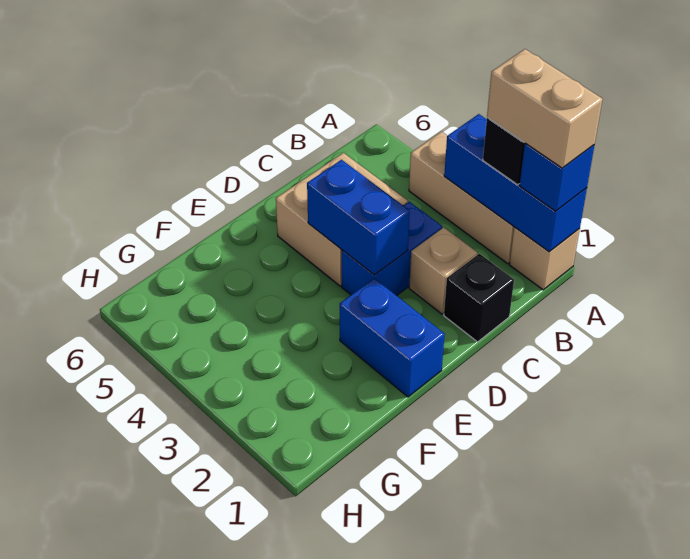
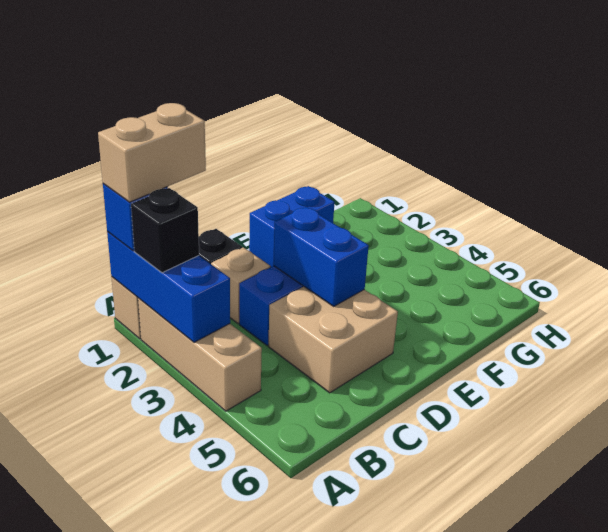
tan 1x2 brick [487,49,603,168] -> tan 1x2 brick turned to [98,103,206,202]
blue 1x2 brick [340,278,445,397] -> blue 1x2 brick turned to [249,186,334,267]

